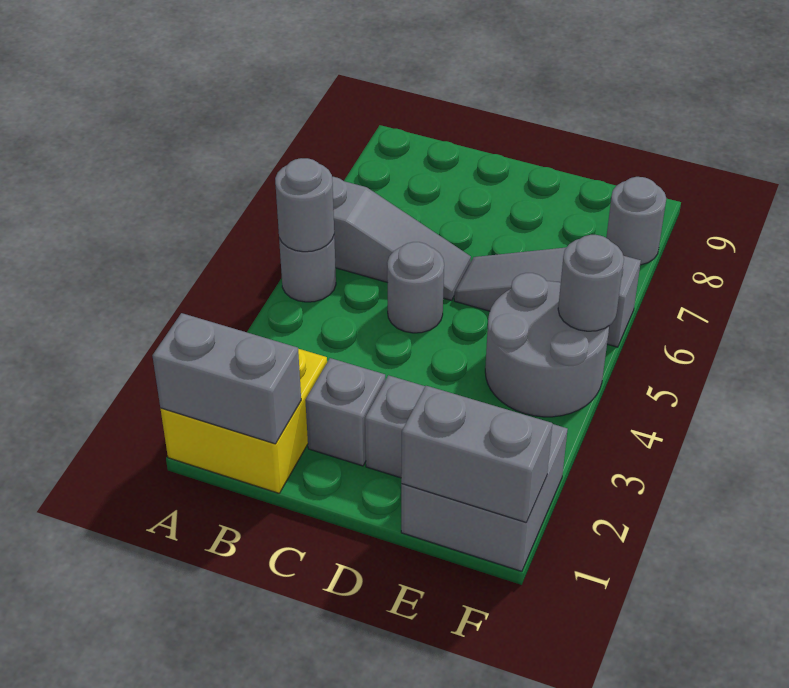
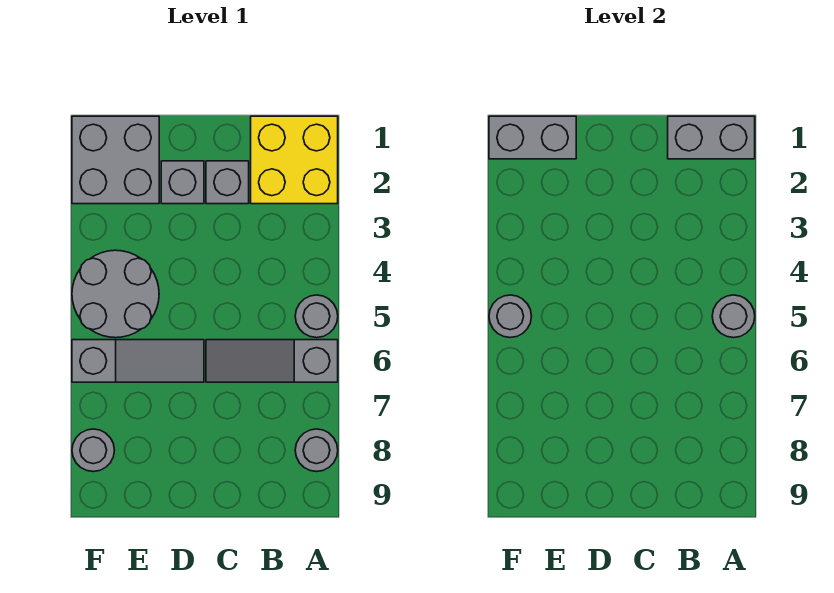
grey 1x1 round brick [387,242,444,333] -> grey 1x1 round brick moved to [295,429,338,472]

